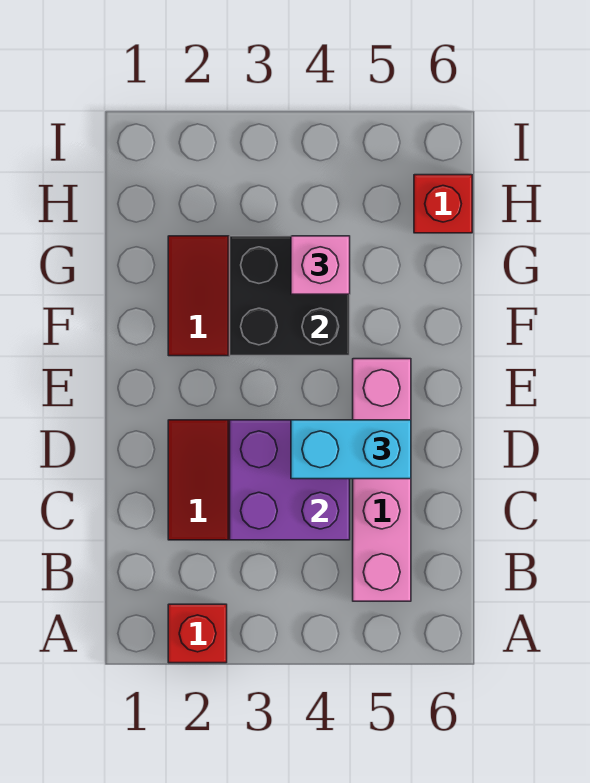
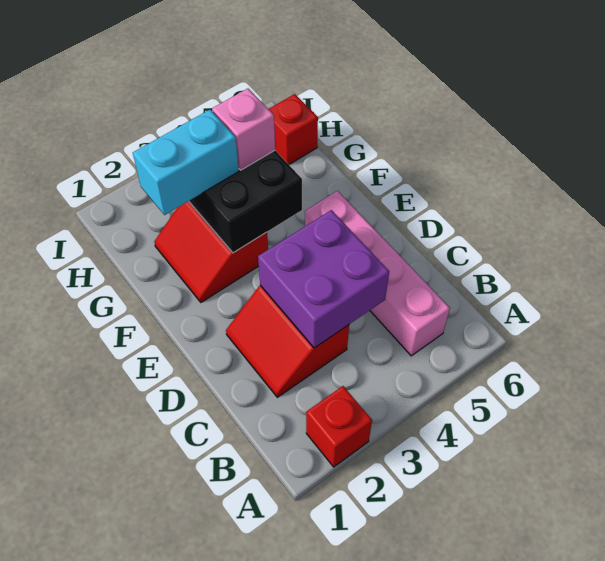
cyan 1x2 brick [291,420,411,479] -> cyan 1x2 brick moved to [133,110,239,215]

